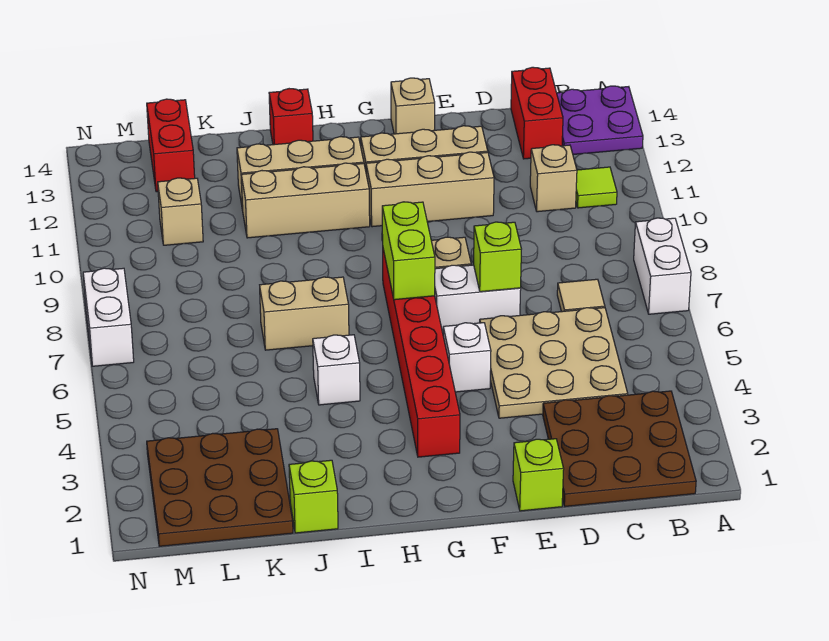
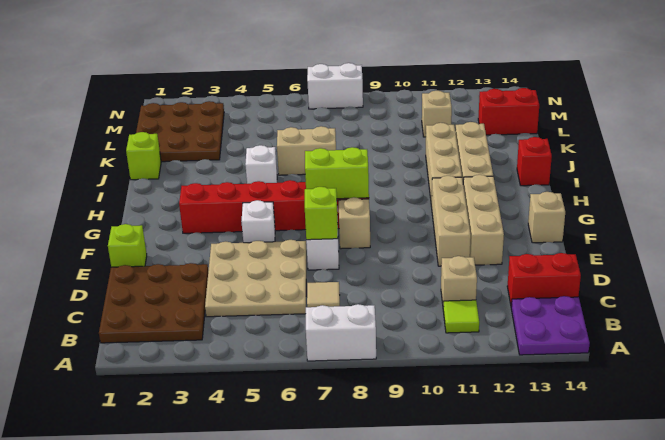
tan 1x2 brick [260,277,349,350] -> tan 1x2 brick turned to [277,126,336,175]

